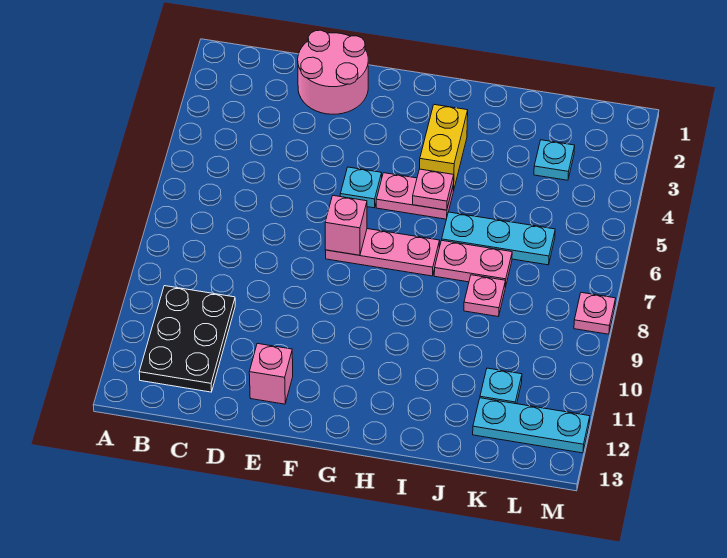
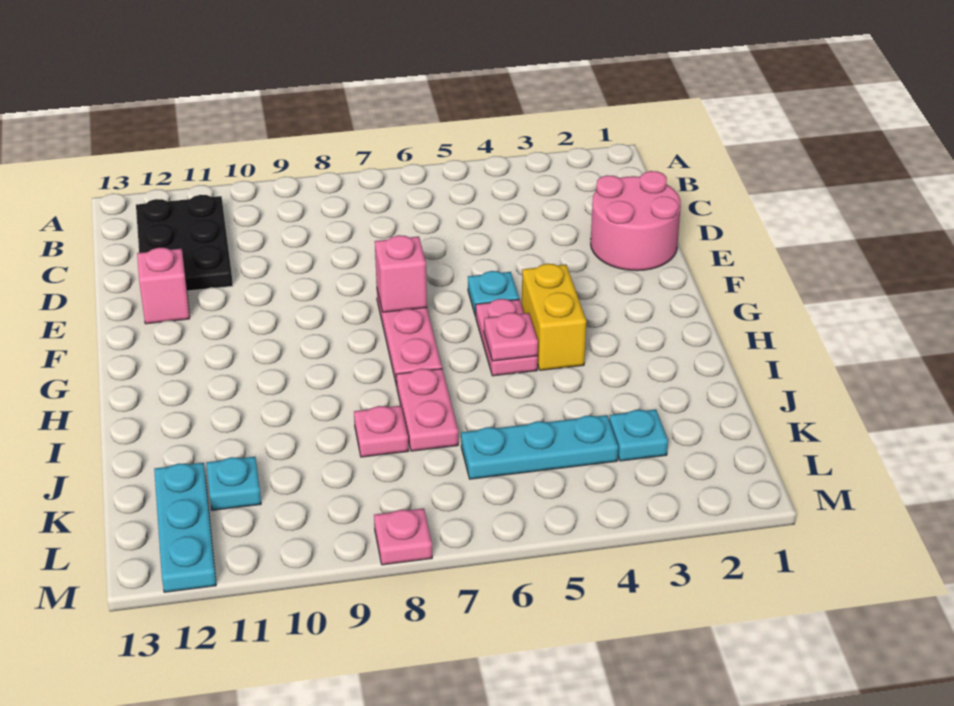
black 2x3 plate [139,286,235,392] -> black 2x3 plate turned to [136,195,233,291]
yellow 1x2 brick [420,105,468,191] -> yellow 1x2 brick turned to [522,264,586,370]
cyan 1x3 plate [442,212,555,265] -> cyan 1x3 plate turned to [461,415,618,479]

